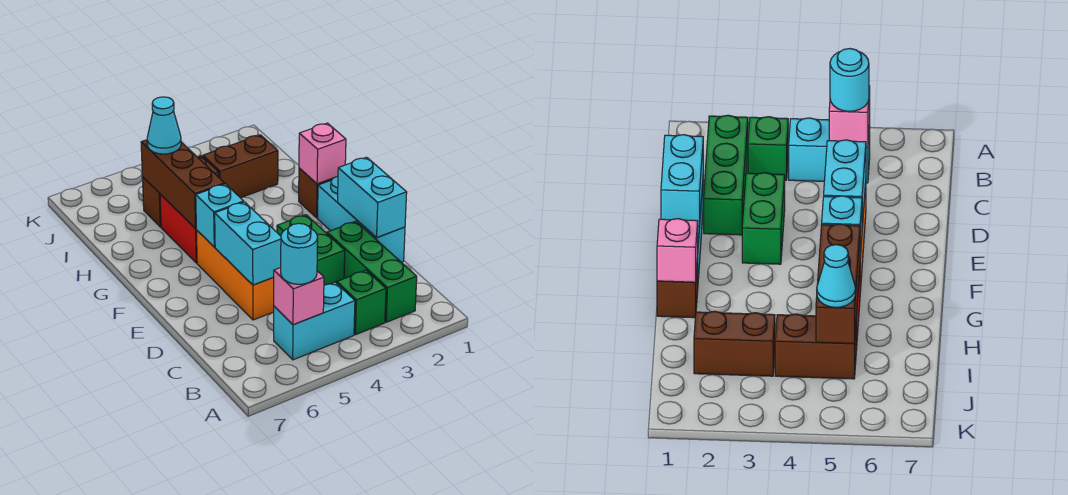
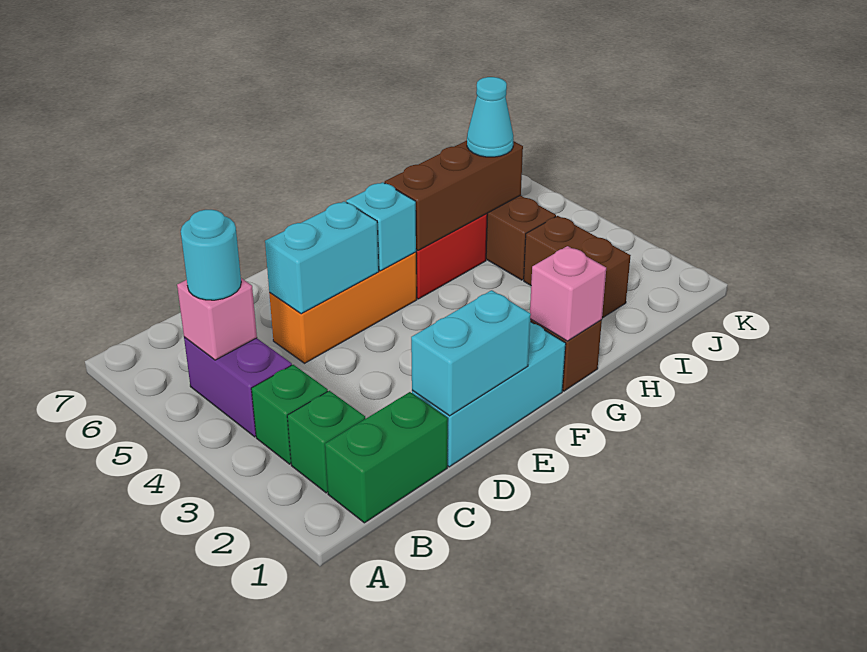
green 1x3 brick [327,221,417,322] -> green 1x1 brick [287,391,366,493]
cyan 1x2 brick [274,282,355,360] -> purple 1x2 brick [184,337,292,437]
green 1x2 brick [277,215,345,285] -> green 1x2 brick moved to [325,392,448,523]

